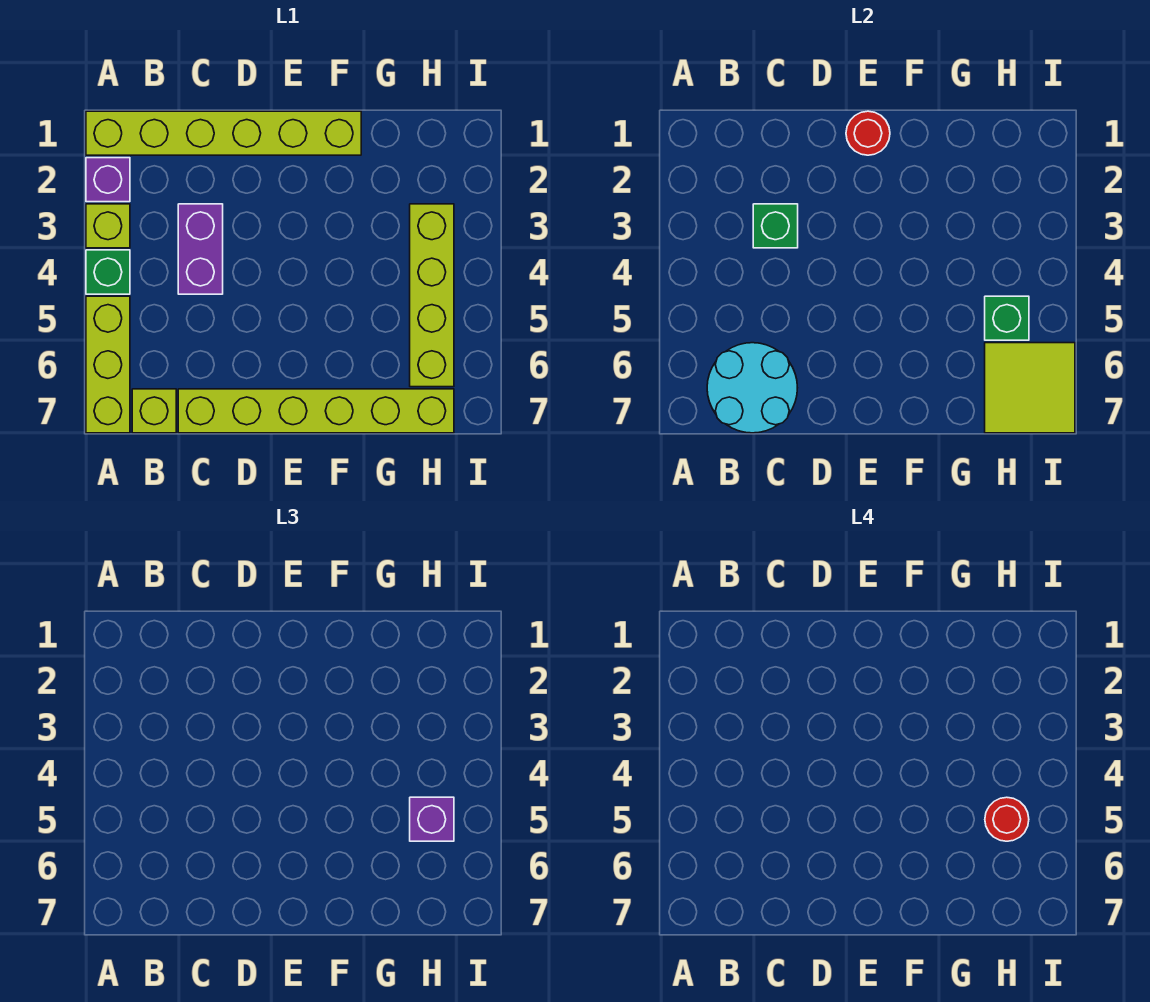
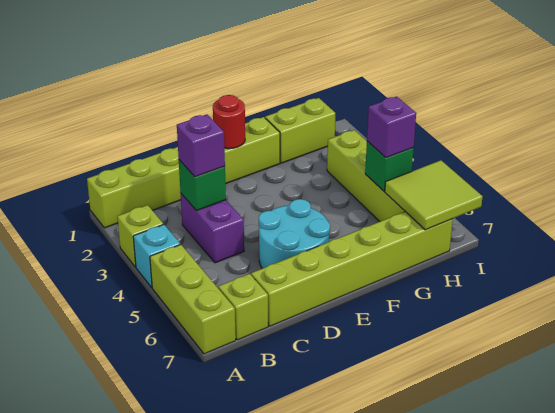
purple 1x1 brick [86,158,130,202] -> purple 1x1 brick moved to [177,114,225,177]
green 1x1 brick [86,250,130,294] -> cyan 1x1 brick [133,224,180,287]
cyan 2x2 round brick [707,343,797,433] -> cyan 2x2 round brick moved to [259,199,330,269]
none -> lime 1x2 brick [265,98,335,163]
red 1x1 round brick [985,797,1029,841] -> none

